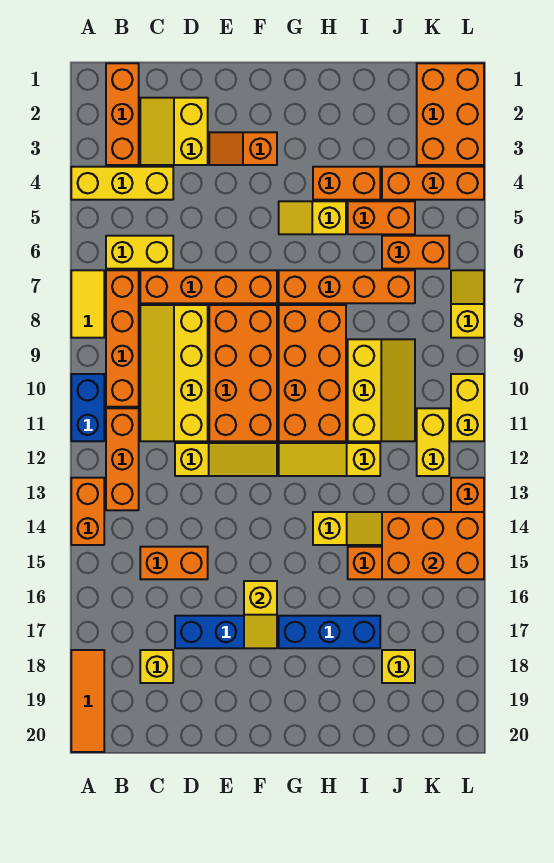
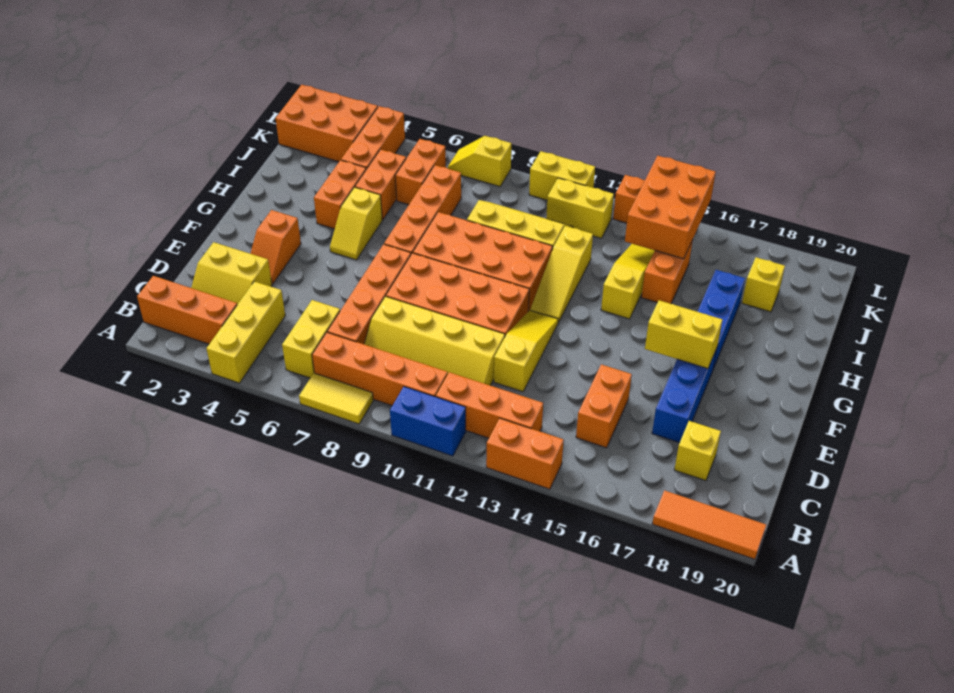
yellow 1x2 slope [244,581,277,648] -> yellow 1x2 brick [645,300,722,369]

